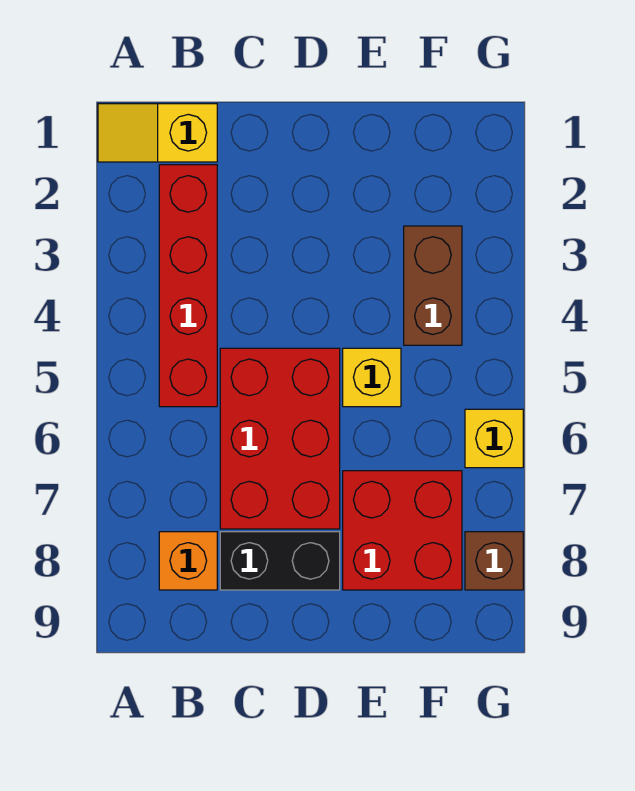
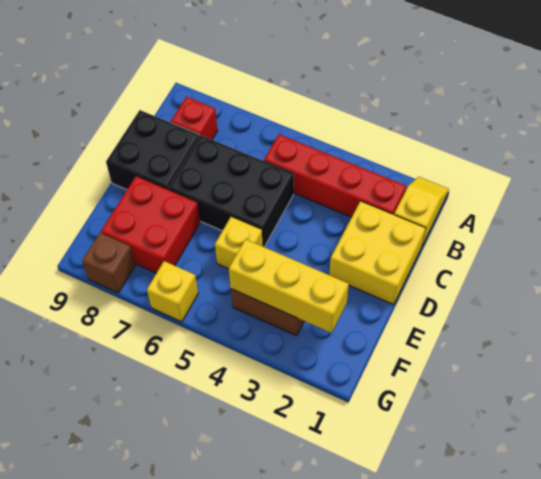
orange 1x1 brick [159,532,217,590] -> red 1x1 brick [171,97,218,140]
none -> yellow 2x2 brick [330,201,426,305]
red 2x3 brick [220,348,340,529] -> black 2x3 brick [168,135,294,247]
black 1x2 brick [220,532,340,590] -> black 2x2 brick [106,110,199,190]
none -> yellow 1x3 brick [229,239,349,333]

